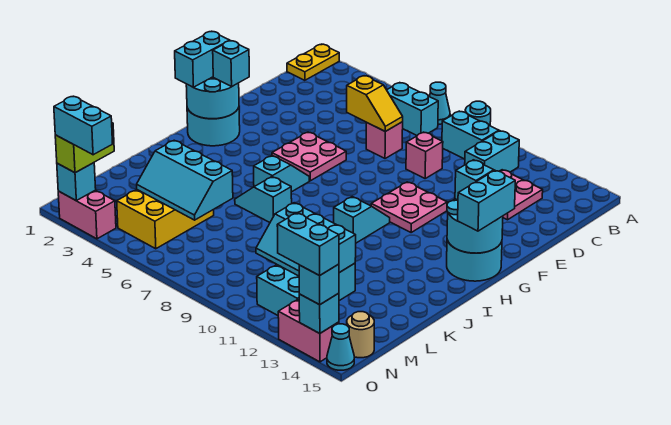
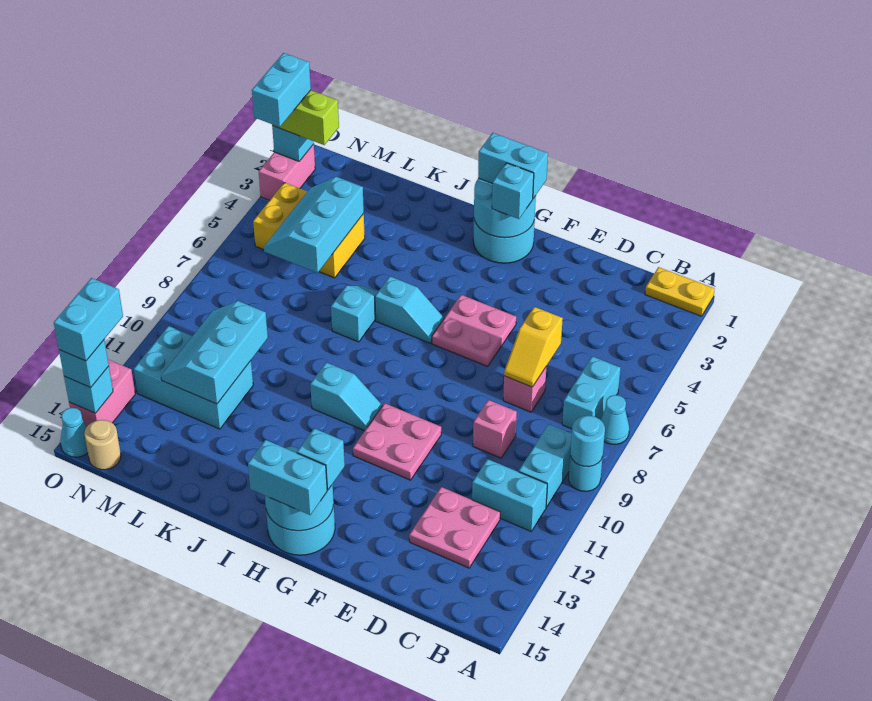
none -> cyan 1x1 round brick [570,416,605,467]

